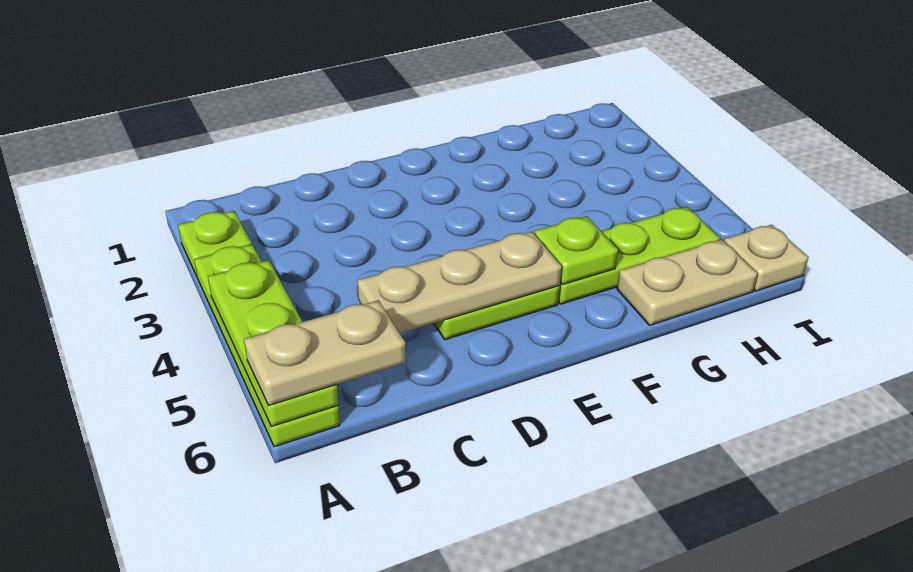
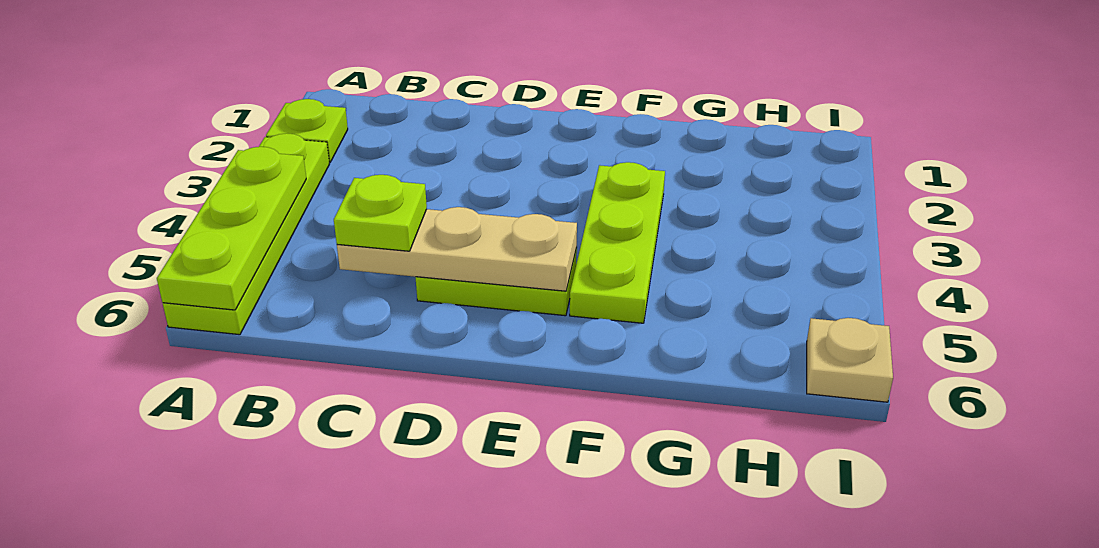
tan 1x2 plate [244,300,406,406] -> none
lime 1x3 plate [558,207,720,304] -> lime 1x3 plate turned to [570,162,665,323]
lime 1x1 plate [535,216,618,284] -> lime 1x1 plate moved to [334,175,427,251]
tan 1x2 plate [617,240,758,325] -> none

